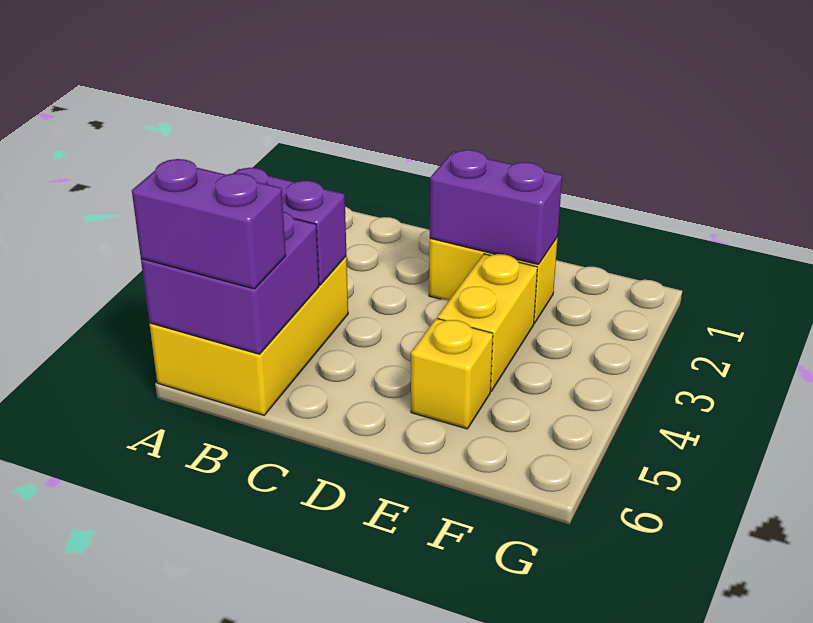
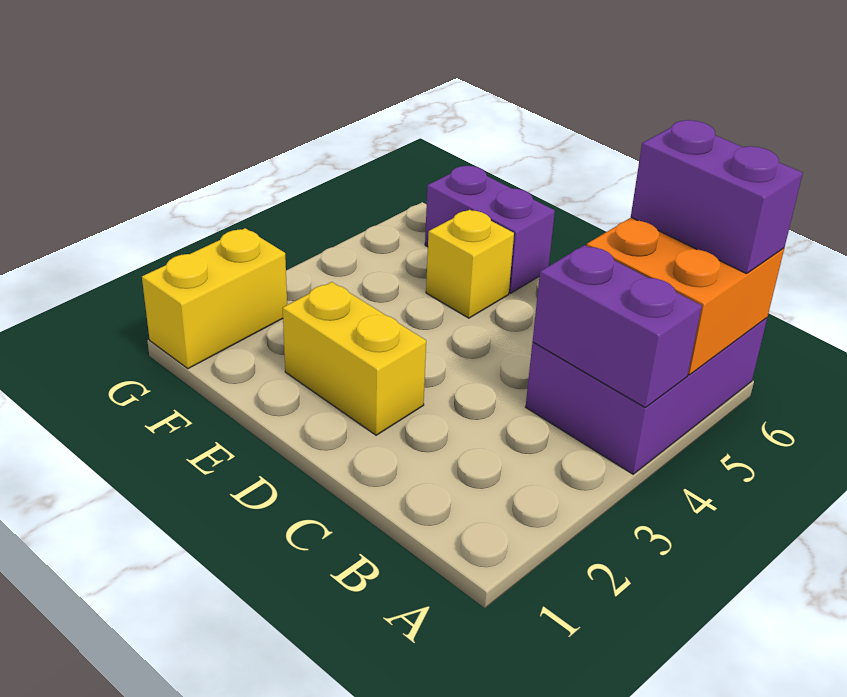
yellow 2x3 brick [150,256,348,415] -> purple 2x3 brick [526,318,767,474]
purple 2x2 brick [141,212,319,354] -> orange 2x2 brick [587,217,784,375]
purple 1x2 brick [430,150,562,265] -> purple 1x2 brick moved to [425,166,555,293]
yellow 1x2 brick [437,254,537,391] -> yellow 1x2 brick moved to [142,228,287,369]

